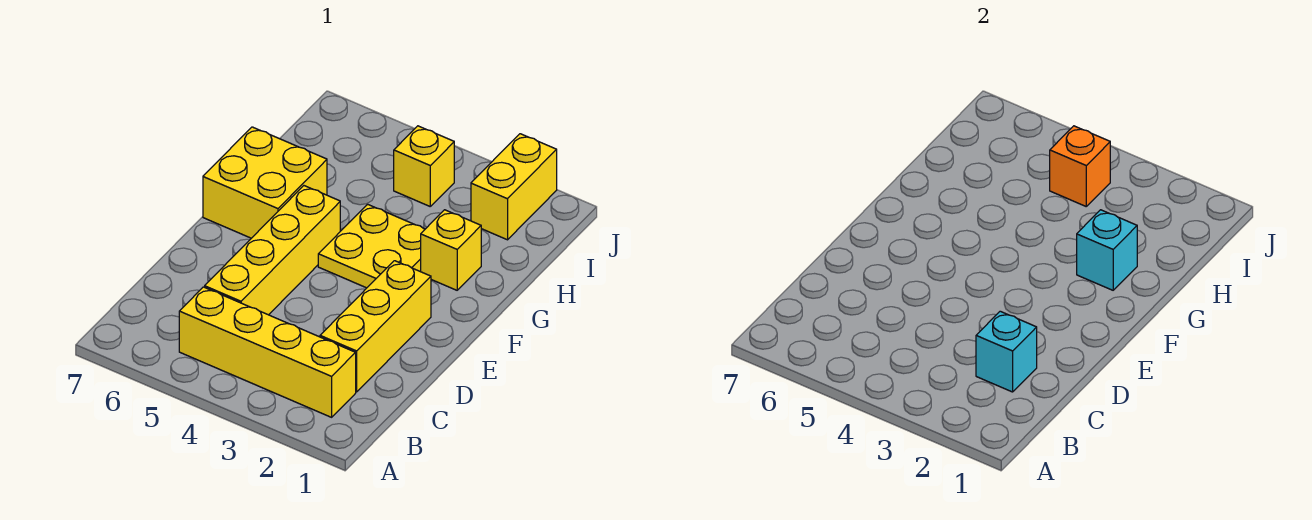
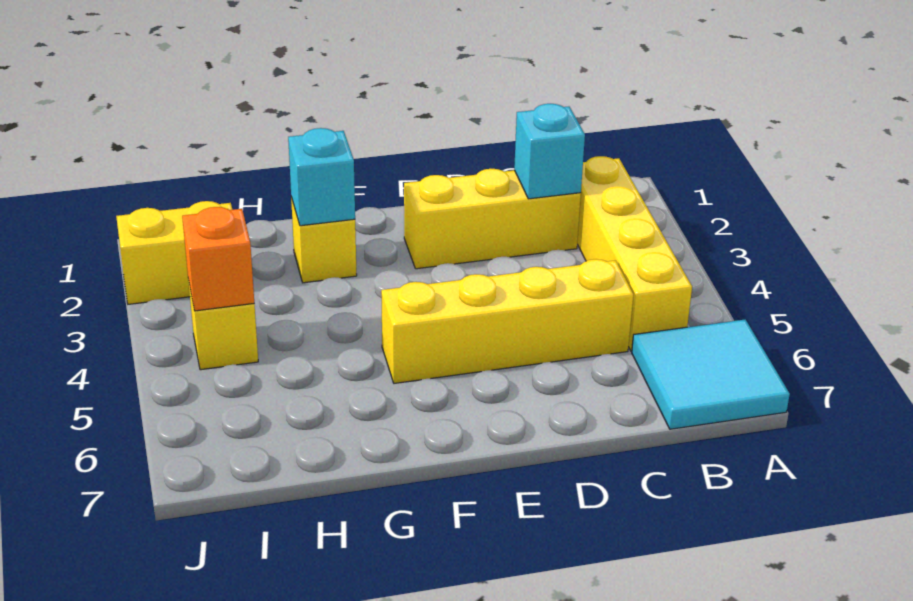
none -> cyan 2x2 tile [632,319,790,429]
yellow 2x2 plate [318,204,425,288] -> none
yellow 2x2 brick [203,127,327,238] -> none

